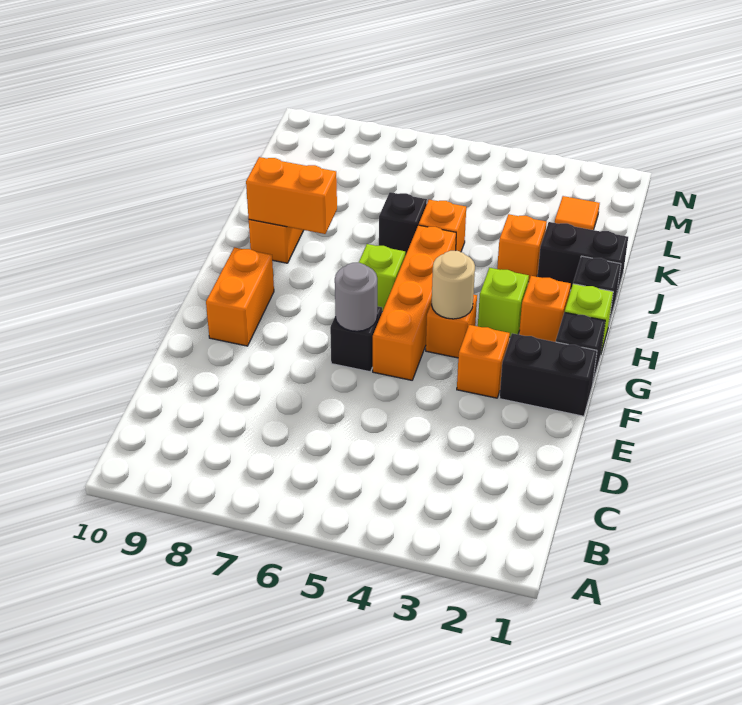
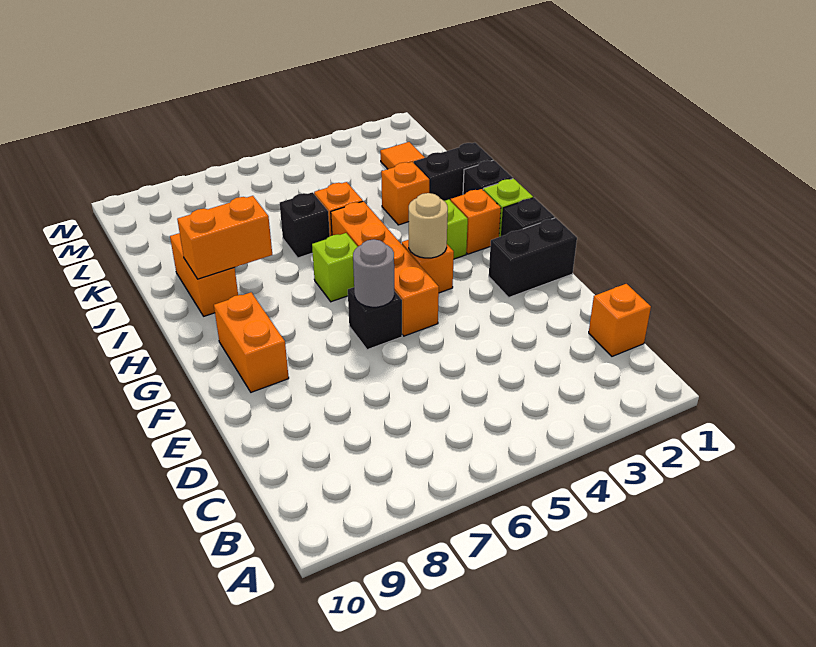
orange 1x1 brick [457,325,510,398] -> orange 1x1 brick moved to [589,284,651,356]

